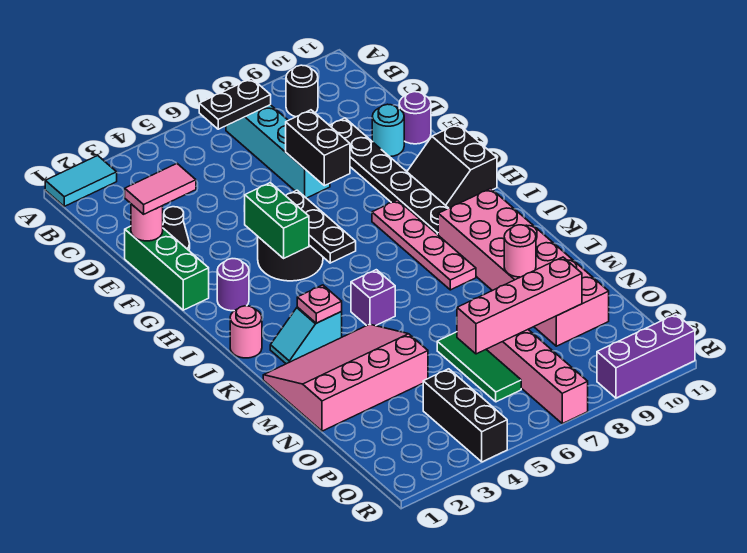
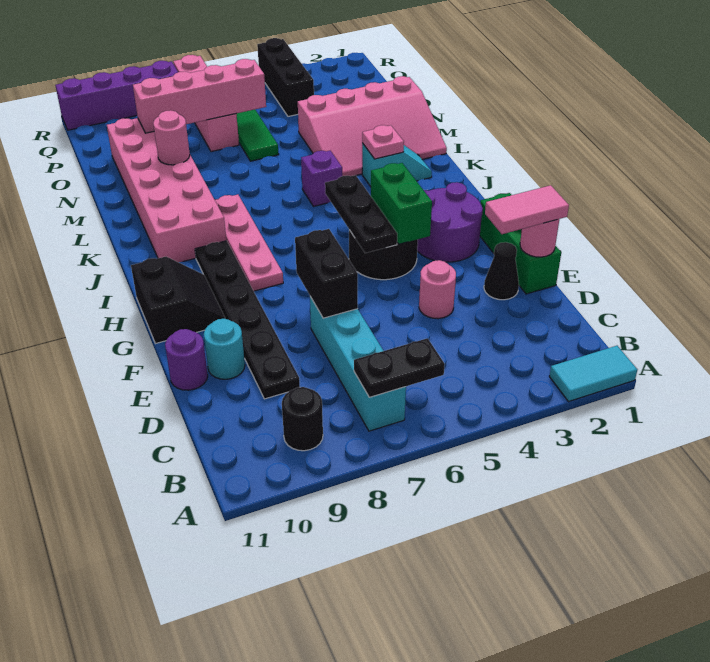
purple 1x1 round brick [217,259,249,311] -> purple 2x2 round brick [417,182,483,262]
pink 1x1 round brick [230,306,262,358] -> pink 1x1 round brick moved to [419,260,456,319]
purple 1x3 brick [597,314,695,398] -> purple 1x4 brick [55,61,178,130]

